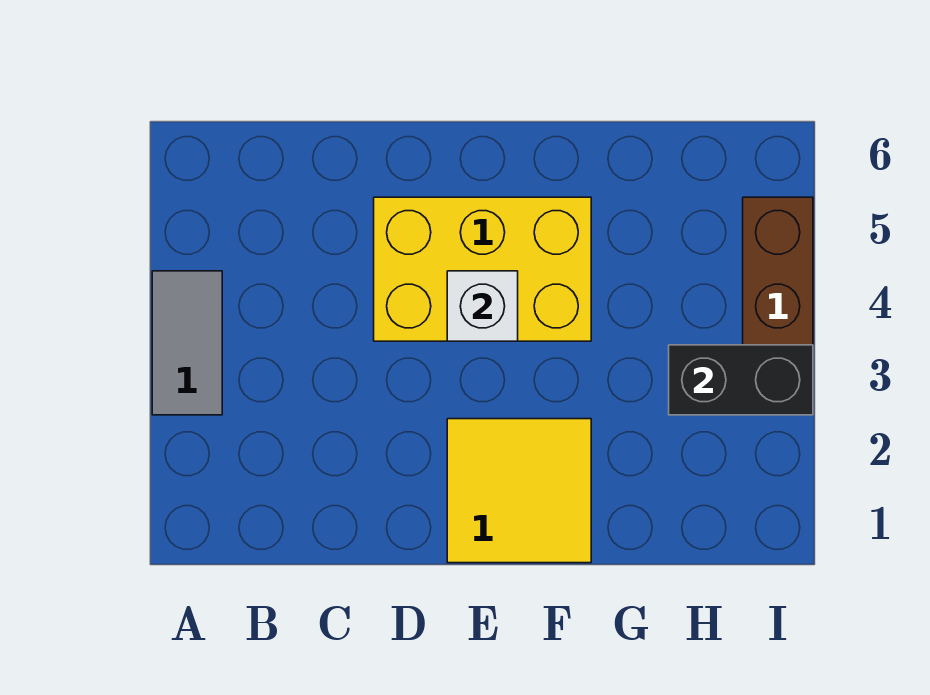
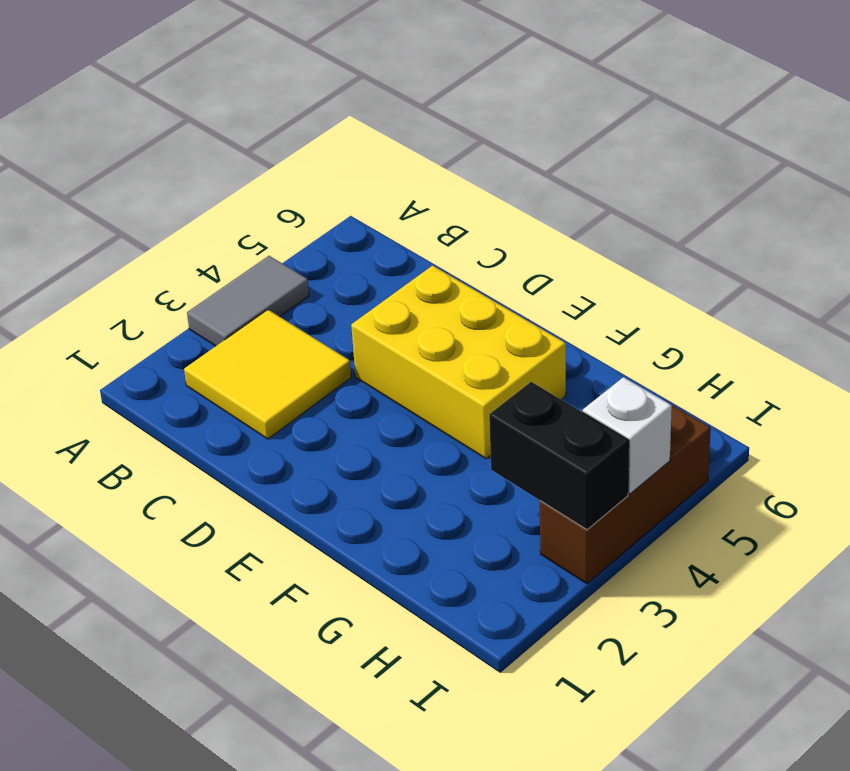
yellow 2x2 tile [447,419,591,563] -> yellow 2x2 tile moved to [184,310,351,439]
white 1x1 brick [447,271,518,341] -> white 1x1 brick moved to [583,377,672,494]

